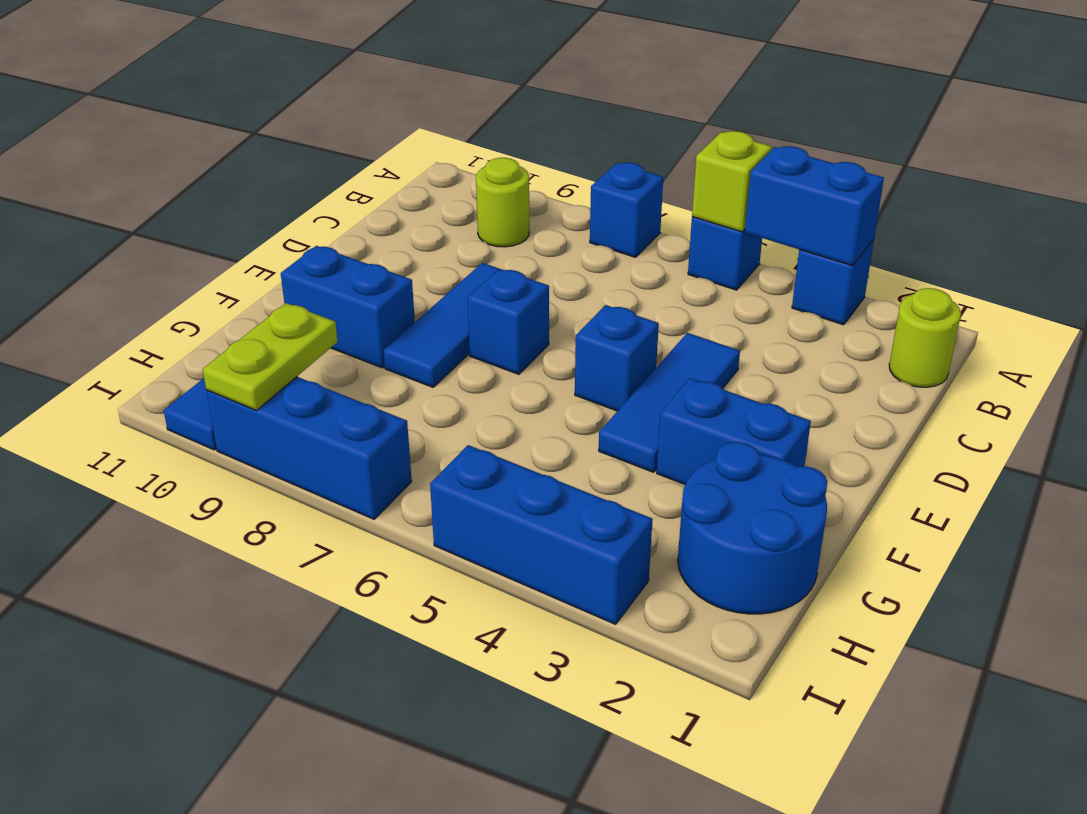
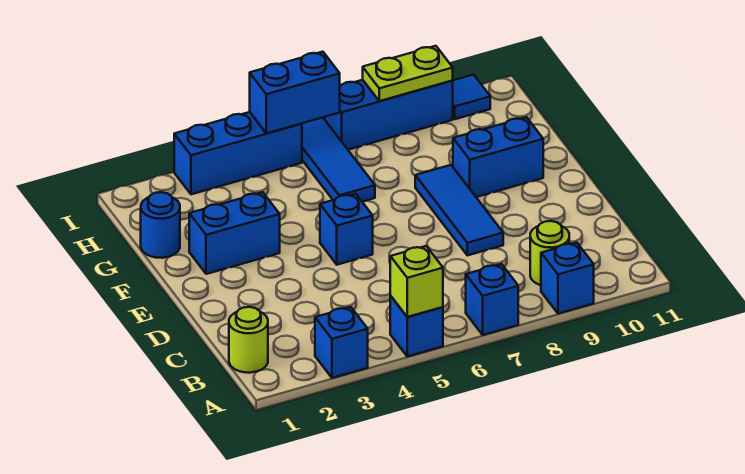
blue 1x2 brick [745,146,884,266] -> blue 1x2 brick moved to [250,52,340,133]
blue 1x3 tile [599,333,740,472] -> blue 1x3 tile moved to [302,118,375,202]
blue 1x1 brick [468,269,549,374] -> blue 1x1 brick moved to [541,243,594,314]
blue 2x2 round brick [678,442,827,614] -> blue 1x1 round brick [141,192,180,258]
lime 1x2 plate [203,303,338,410] -> lime 1x2 plate turned to [363,46,453,101]

